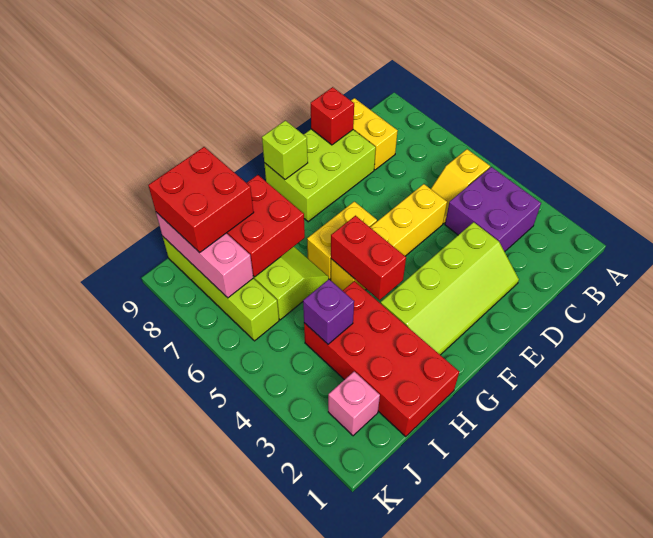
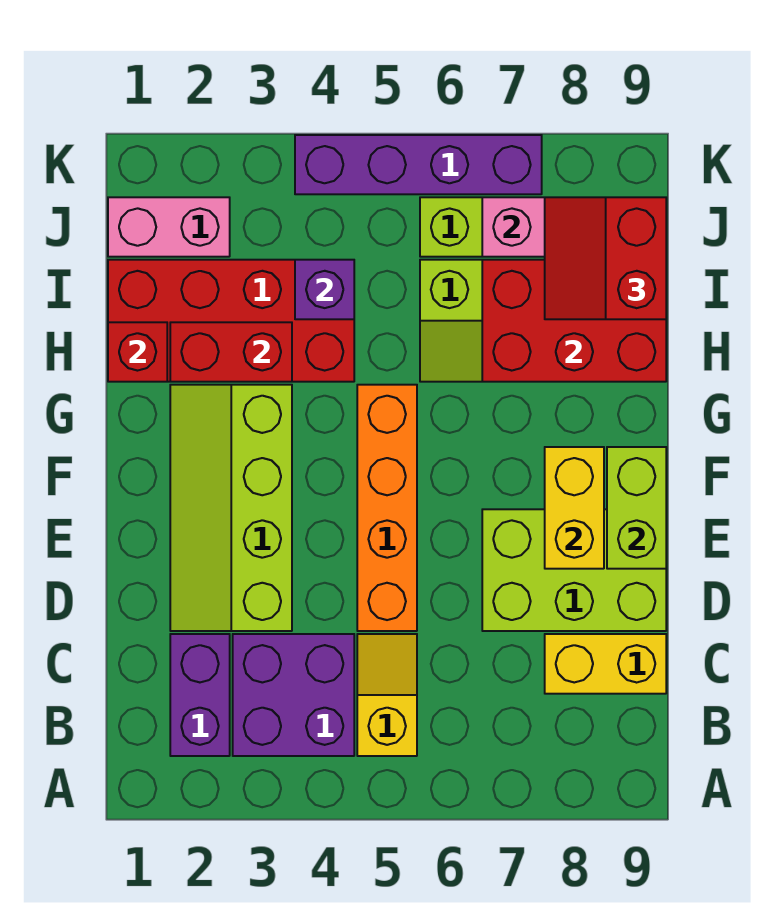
none -> purple 1x2 brick [170,634,230,756]
yellow 1x4 brick [331,184,447,291] -> orange 1x4 brick [357,385,417,631]
lime 2x3 brick [264,129,376,222] -> lime 2x3 brick turned to [482,509,666,631]
red 1x1 brick [311,87,354,145] -> red 1x1 brick moved to [108,322,167,382]
yellow 1x2 brick [307,201,377,279] -> yellow 1x2 brick moved to [545,447,604,569]
lime 1x1 brick [262,120,308,179] -> lime 1x2 brick [607,447,666,569]
red 1x2 brick [331,216,406,300] -> red 1x2 brick moved to [170,322,292,382]
red 2x2 brick [227,175,305,277] -> red 2x3 brick [482,260,666,382]
red 2x2 brick [148,147,254,253] -> red 2x2 slope [545,197,666,319]
pink 1x1 brick [328,371,380,436] -> pink 1x2 brick [108,197,230,257]
none -> purple 1x4 brick [295,135,542,194]

